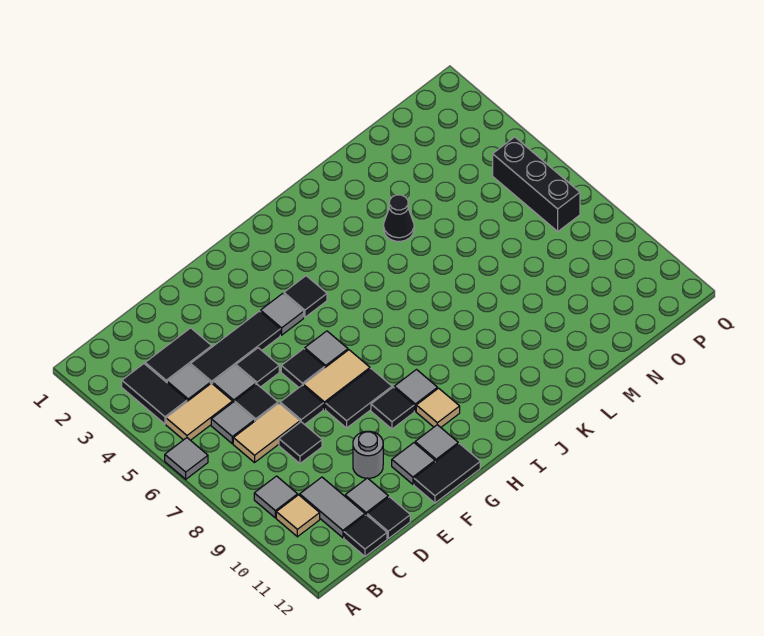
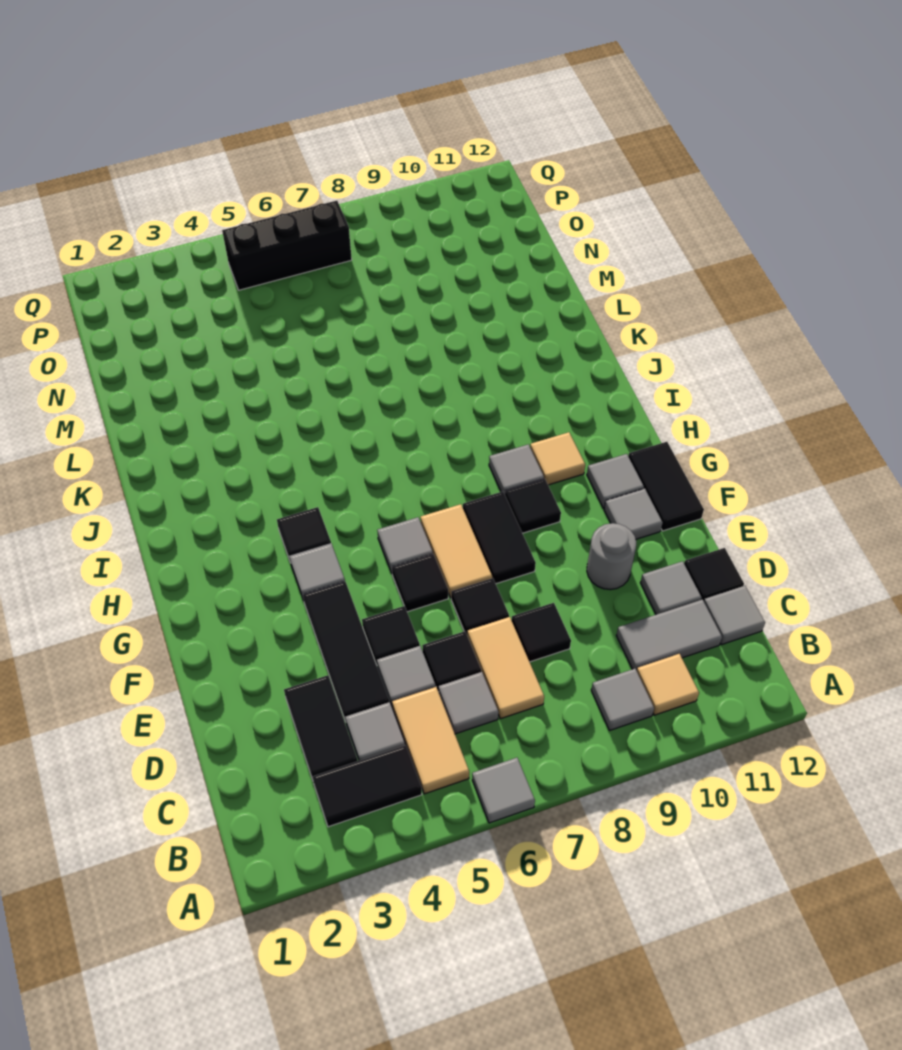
black 1x1 tile [344,515,387,556] -> grey 1x1 tile [704,586,765,645]
black 1x1 cone [384,195,414,241] -> none

